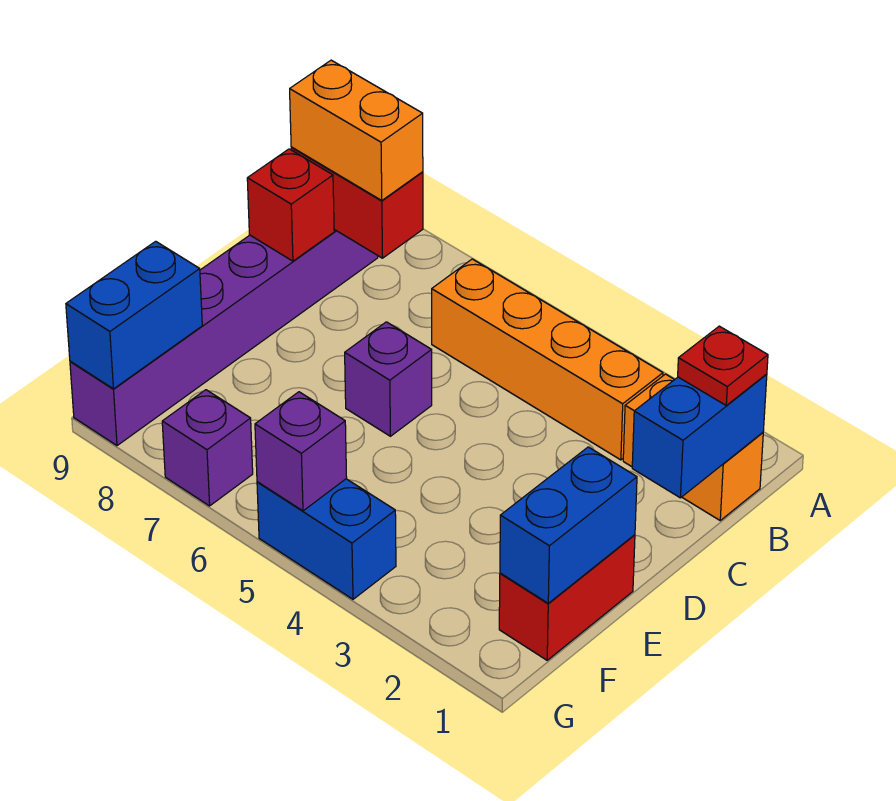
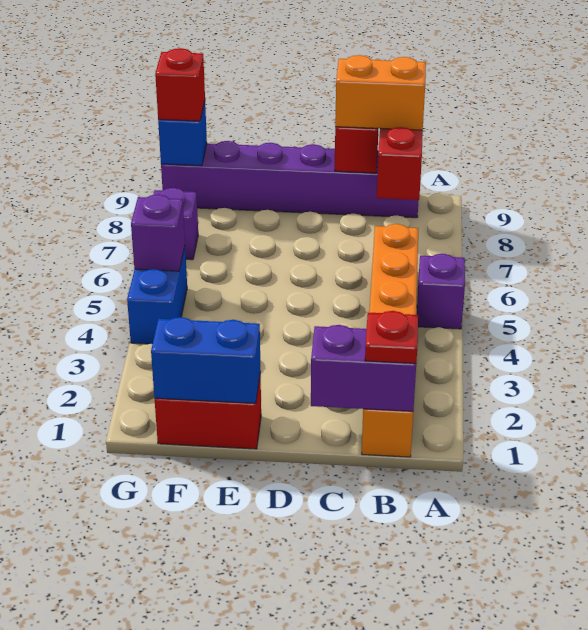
blue 1x2 brick [632,374,767,498] -> purple 1x2 brick [311,325,416,411]
orange 1x2 brick [290,60,423,200] -> orange 1x2 brick turned to [335,55,426,130]
purple 1x1 brick [345,322,432,436] -> purple 1x1 brick moved to [417,254,465,329]
blue 1x2 brick [66,241,202,389] -> blue 1x1 brick [158,102,207,166]
none -> red 1x1 brick [155,48,205,121]

